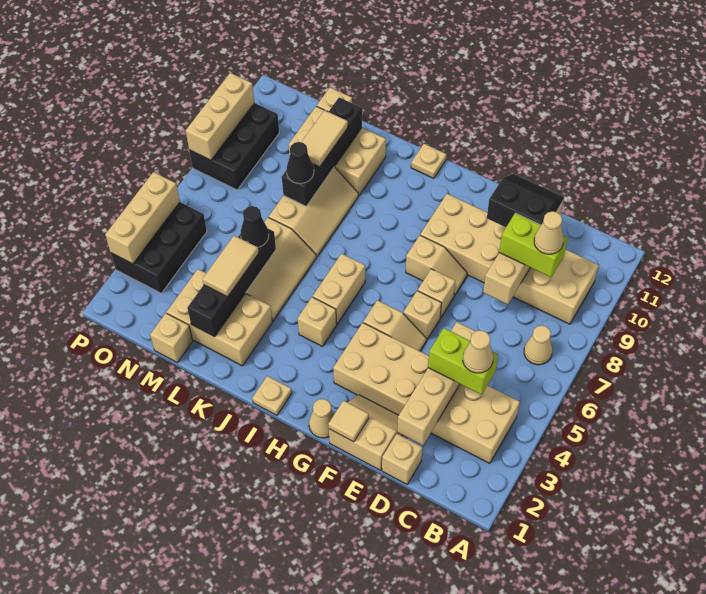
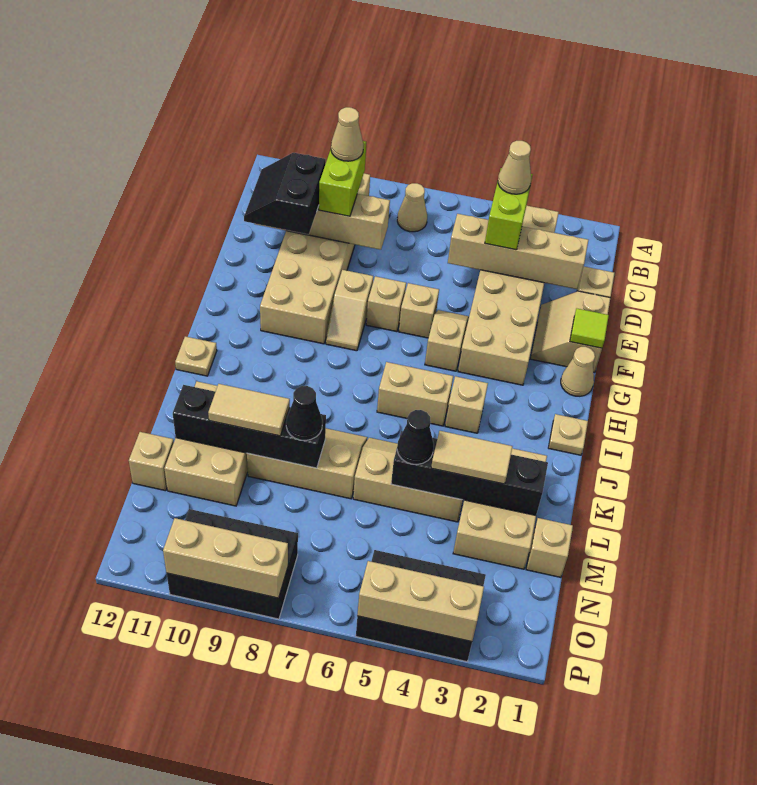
tan 1x1 tile [328,401,369,442] -> lime 1x1 tile [570,309,609,348]
tan 1x2 slope [406,235,467,296] -> tan 1x2 slope turned to [326,270,373,351]

